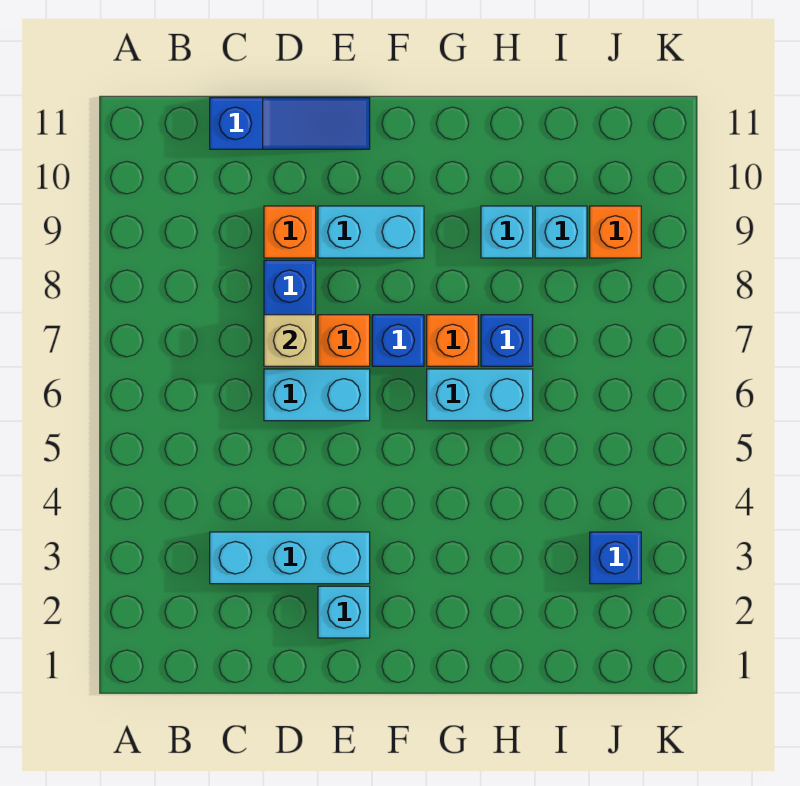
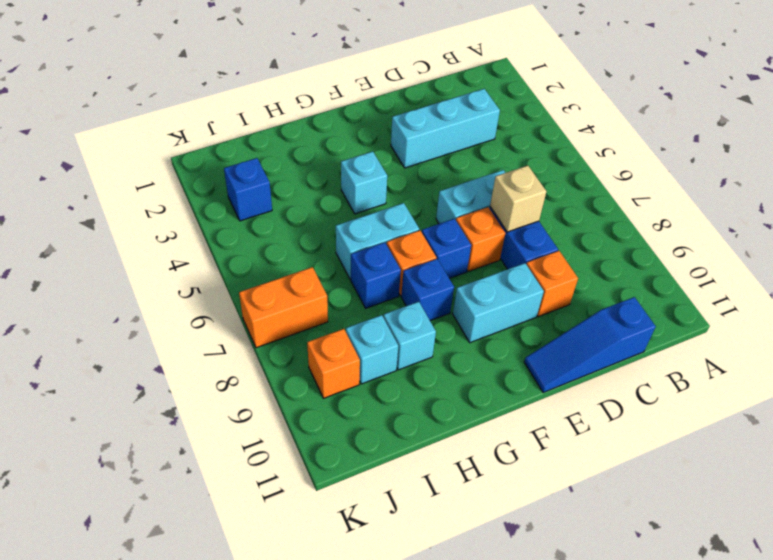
cyan 1x1 brick [318,586,370,638] -> cyan 1x1 brick moved to [341,151,387,214]
none -> blue 1x1 brick [401,259,454,321]
none -> orange 1x2 brick [239,267,328,348]

